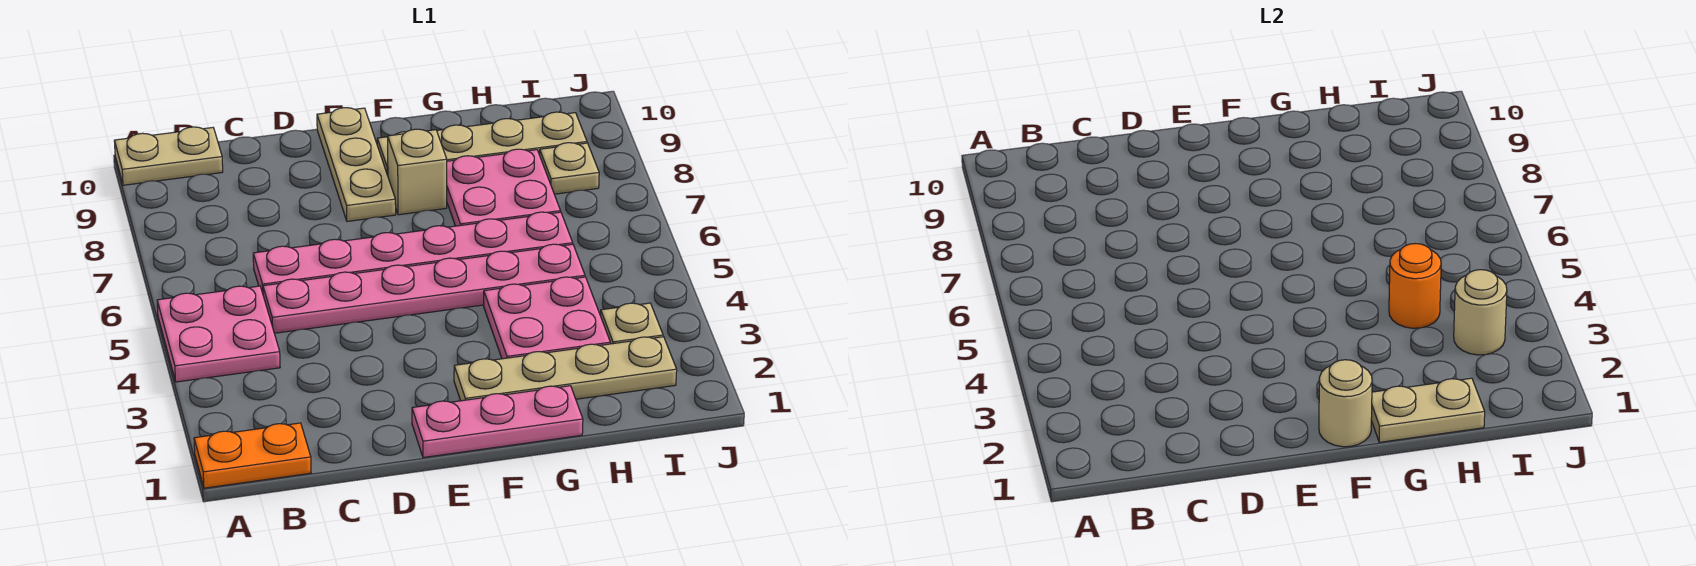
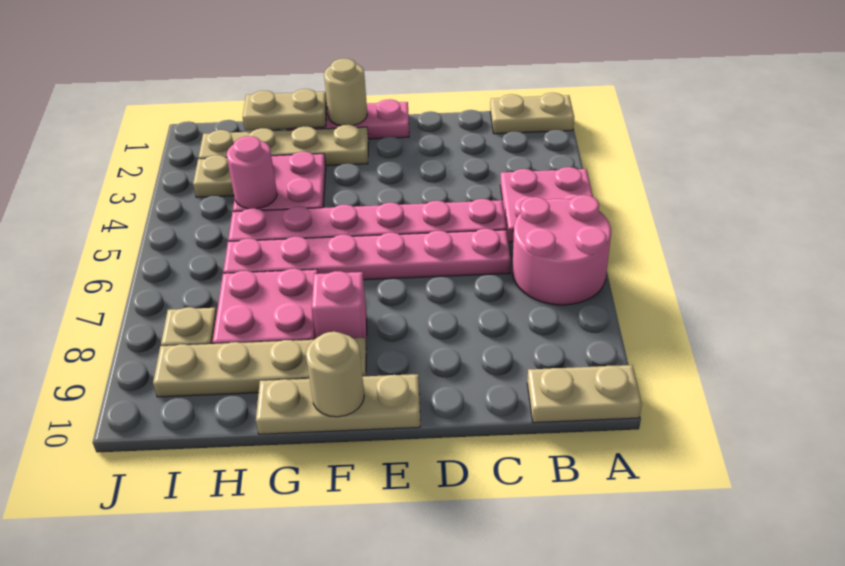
orange 1x2 plate [194,423,311,488] -> tan 1x2 plate [490,93,574,134]
none -> pink 2x2 round brick [512,195,611,305]
tan 1x3 plate [317,108,396,221] -> tan 1x3 plate turned to [256,374,420,434]
tan 1x1 brick [388,129,447,215] -> pink 1x1 brick [312,271,367,342]
orange 1x1 round brick [1389,244,1441,328] -> pink 1x1 round brick [227,136,277,209]
tan 1x1 round brick [1454,270,1507,355] -> tan 1x1 round brick moved to [306,332,364,417]

